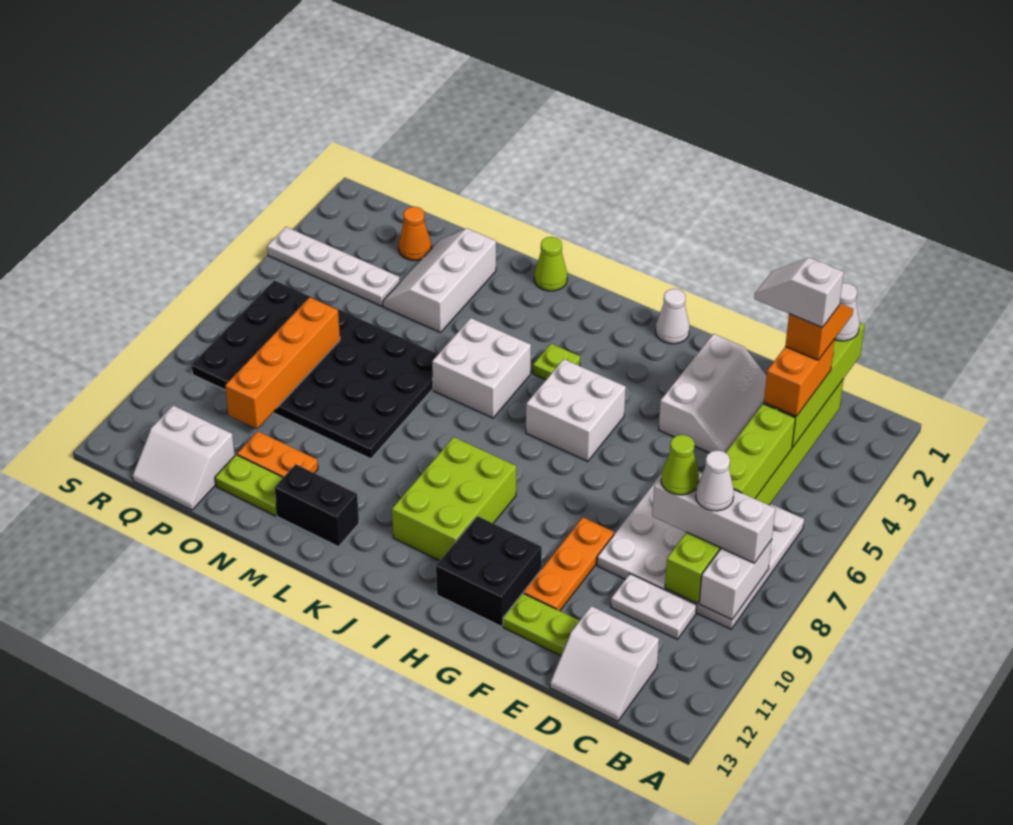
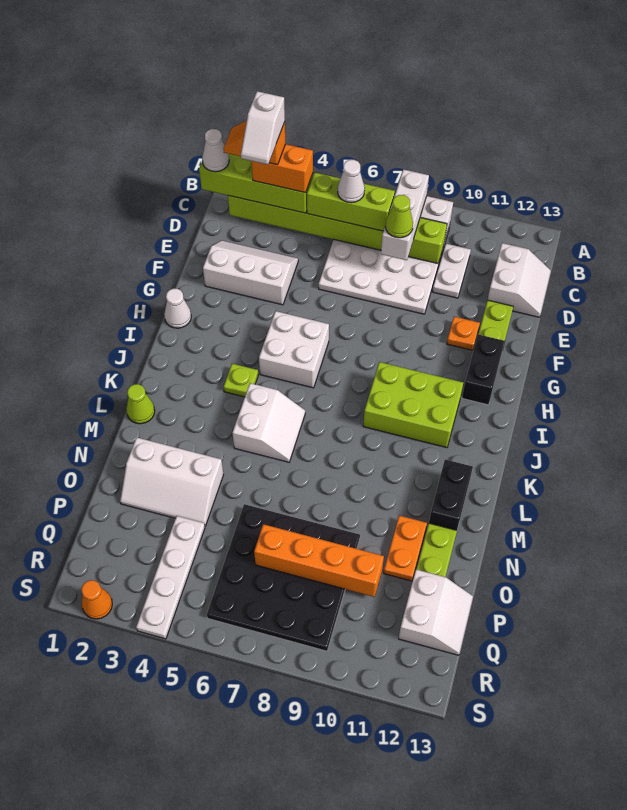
white 1x1 cone [696,450,734,511] -> white 1x1 cone moved to [338,160,365,203]
orange 1x3 plate [524,517,614,611] -> orange 1x1 plate [447,317,480,350]
black 2x2 brick [436,516,542,626] -> black 1x2 brick [462,334,505,405]
white 2x2 brick [432,318,531,418] -> white 2x2 slope [232,383,305,462]
black 4x6 plate [191,280,438,459] -> black 4x4 plate [207,504,360,651]
orange 1x1 cone [399,207,432,261] -> orange 1x1 cone moved to [81,580,112,619]

